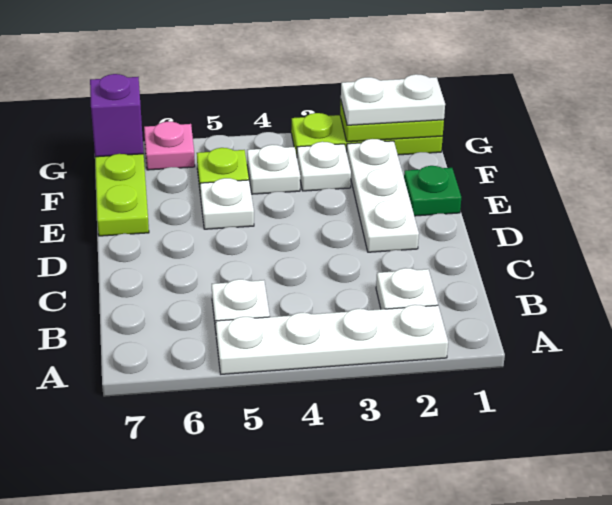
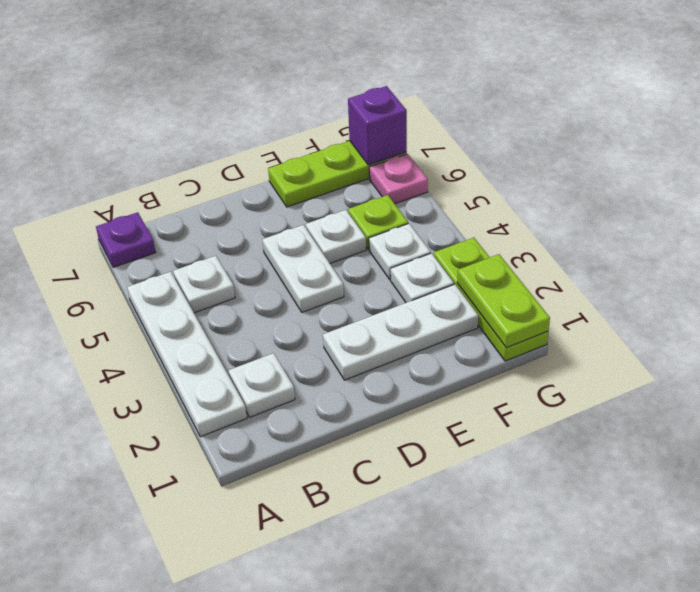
none -> purple 1x1 plate [96,212,156,267]
green 1x1 plate [404,166,461,216] -> none
white 1x2 plate [341,74,445,125] -> white 1x2 plate moved to [262,225,344,312]

